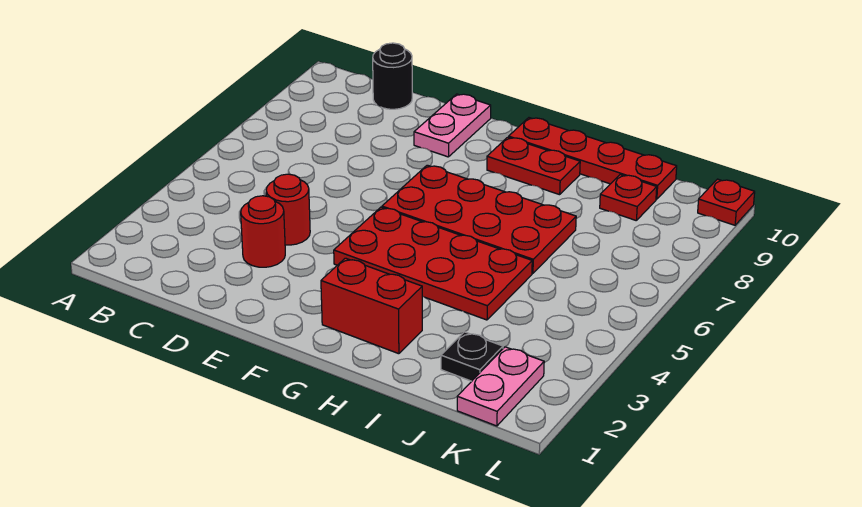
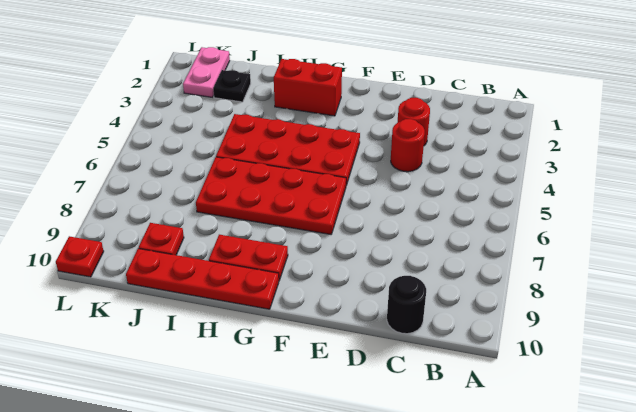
pink 1x2 plate [414,94,491,157] -> none

